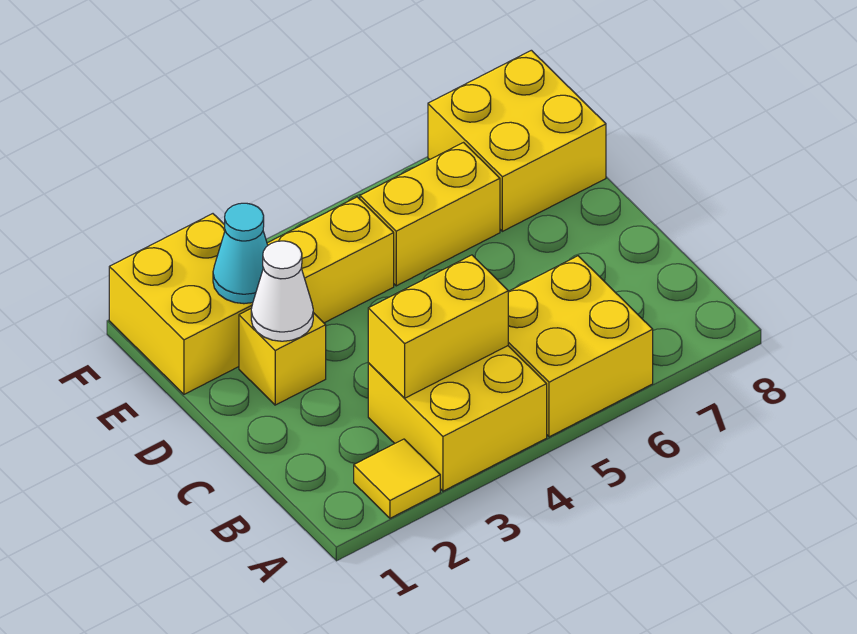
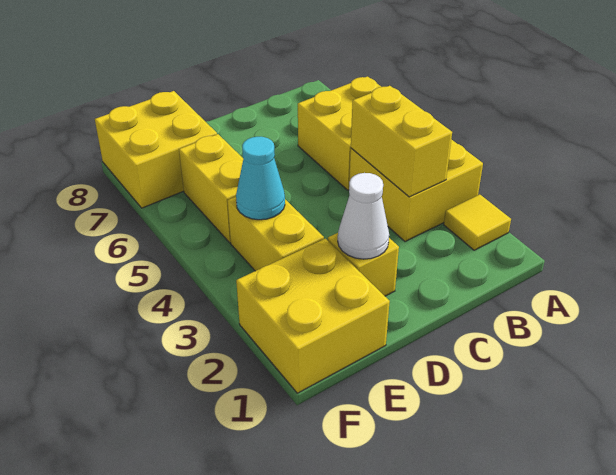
cyan 1x1 cone [213,203,268,304] -> cyan 1x1 cone moved to [236,137,285,220]

